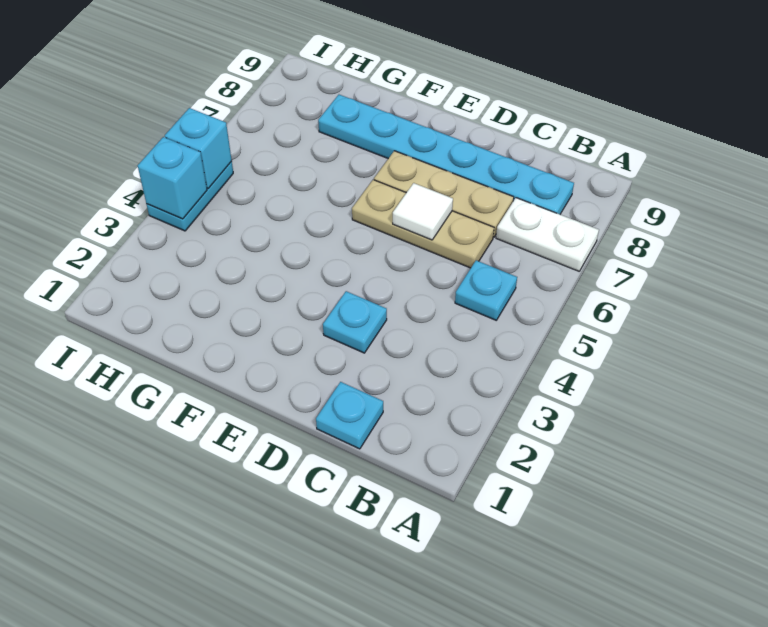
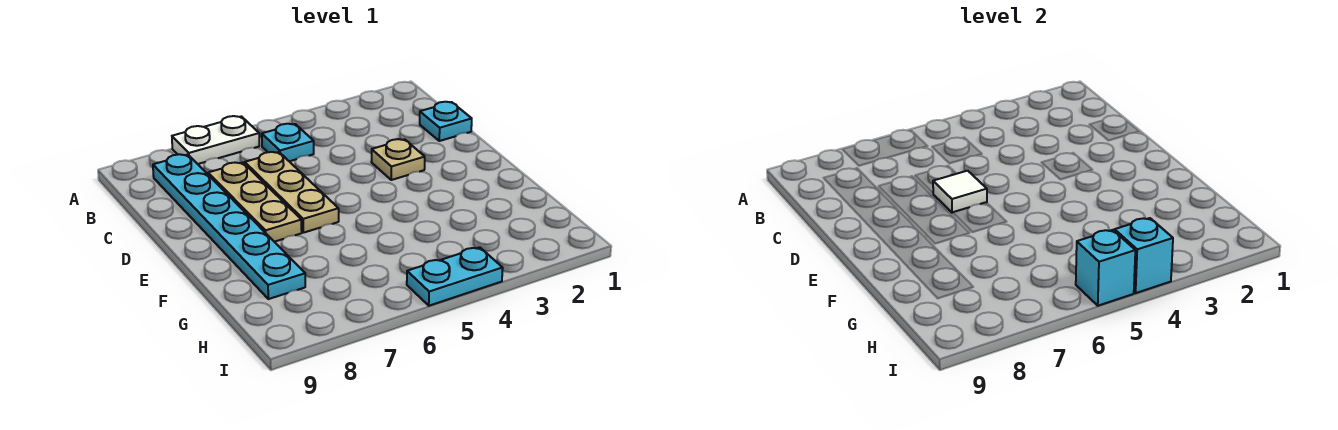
white 1x2 plate [496,198,599,271] -> white 1x2 plate turned to [172,116,259,164]
cyan 1x1 plate [323,291,387,353] -> tan 1x1 plate [372,139,425,180]

